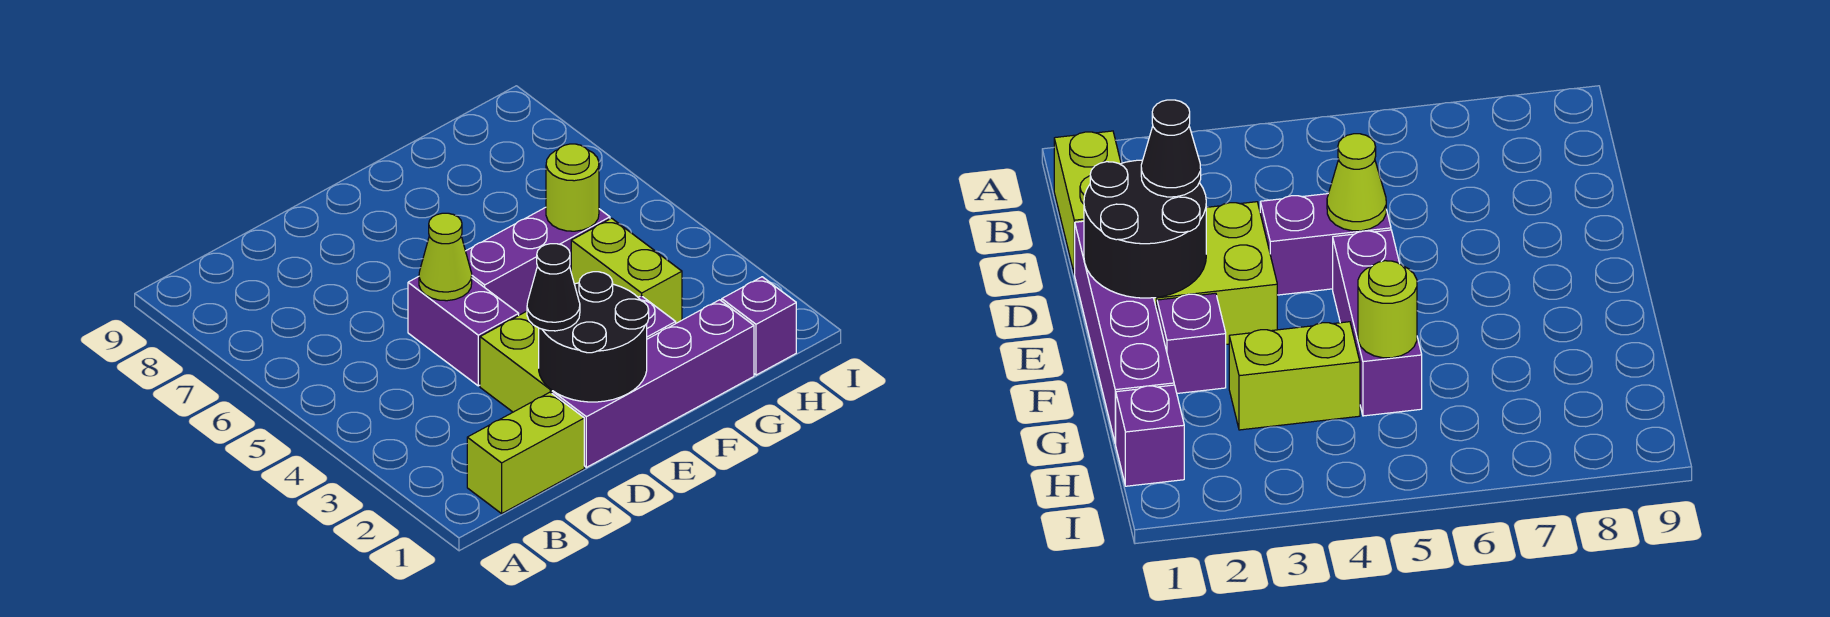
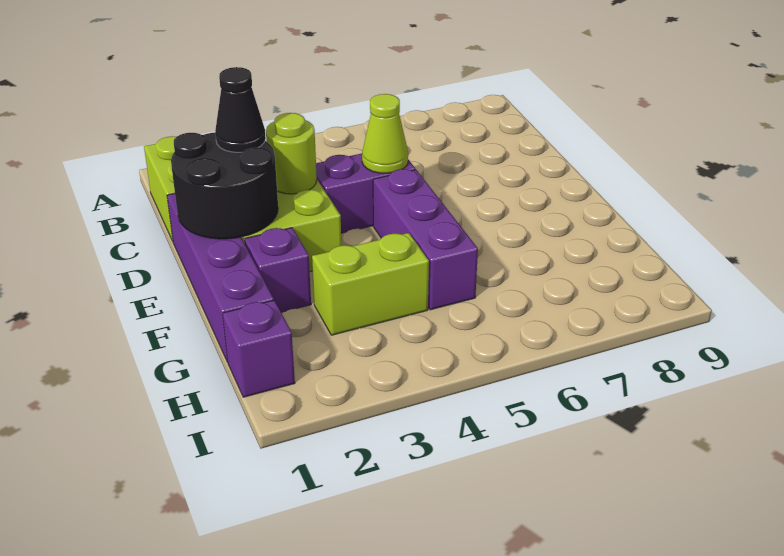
lime 1x1 round brick [546,144,599,231] -> lime 1x1 round brick moved to [266,113,317,194]

